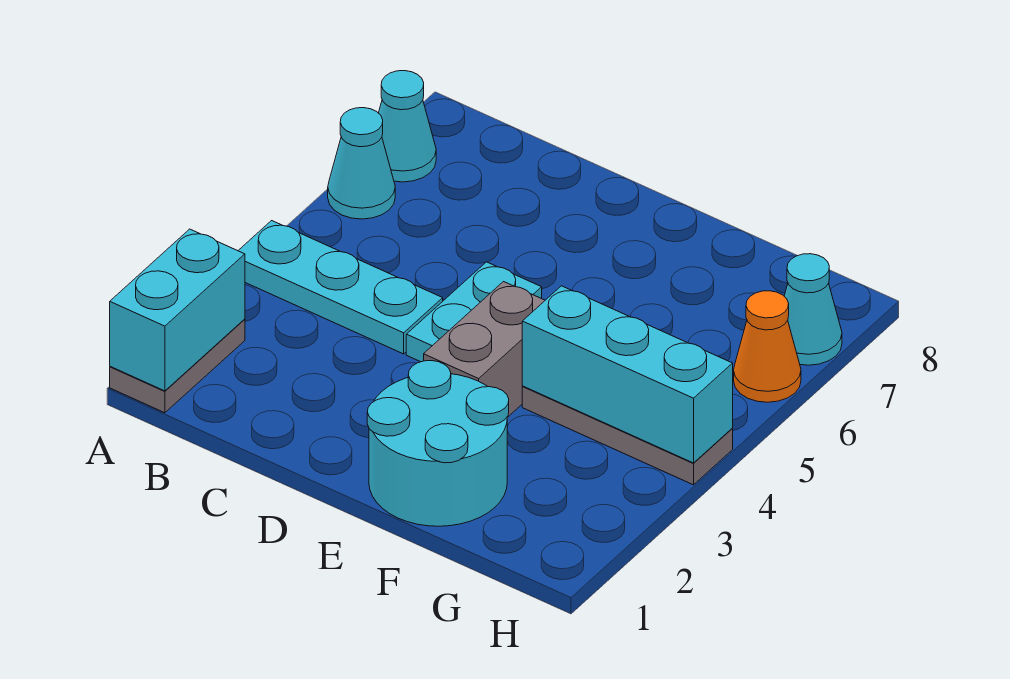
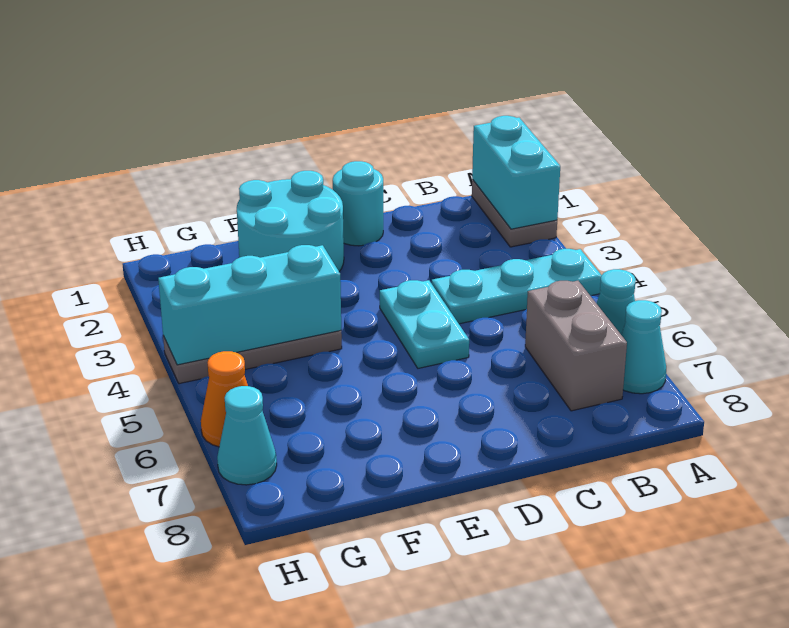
none -> cyan 1x1 round brick [333,161,383,246]
grey 1x2 brick [424,282,545,417] -> grey 1x2 brick moved to [525,281,627,411]

